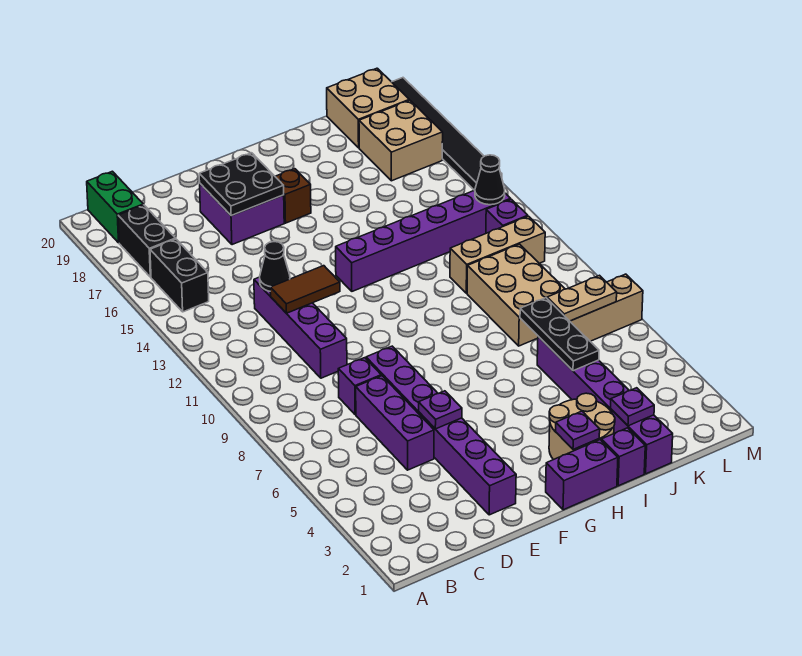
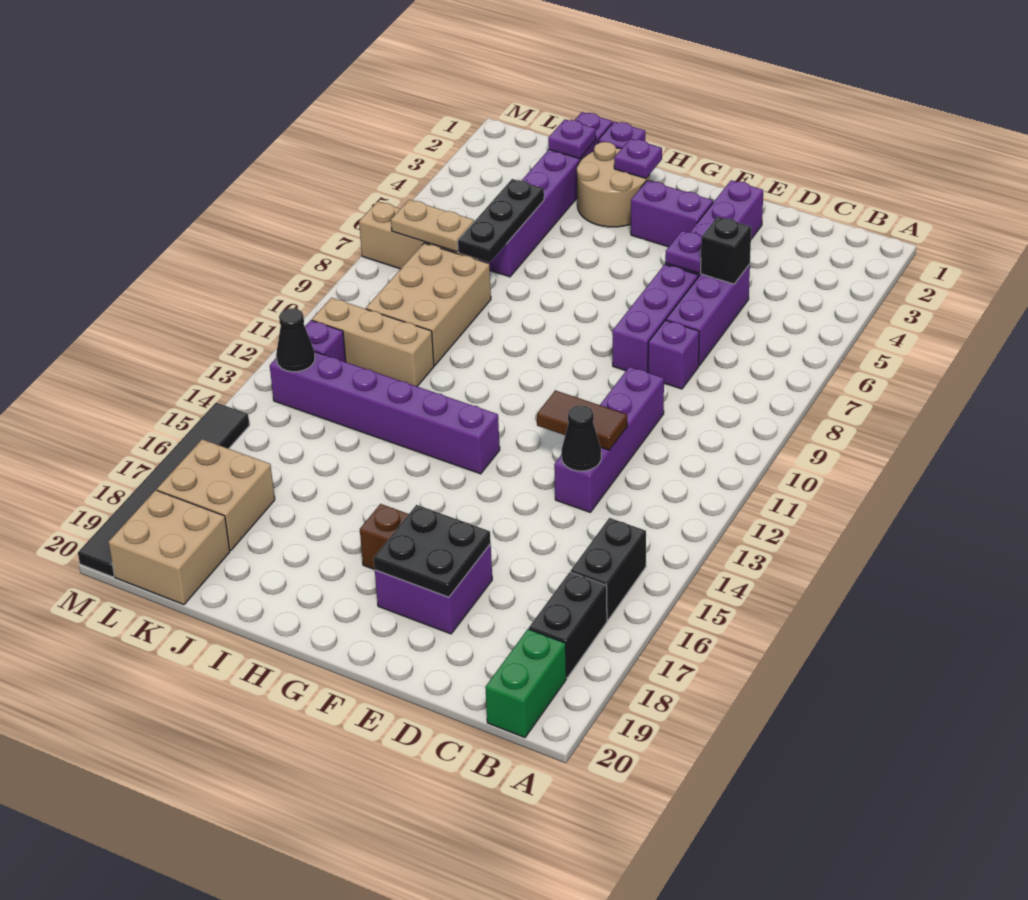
none -> black 1x1 brick [700,217,751,284]
purple 1x2 brick [546,440,618,510] -> purple 1x2 brick moved to [631,181,713,247]

